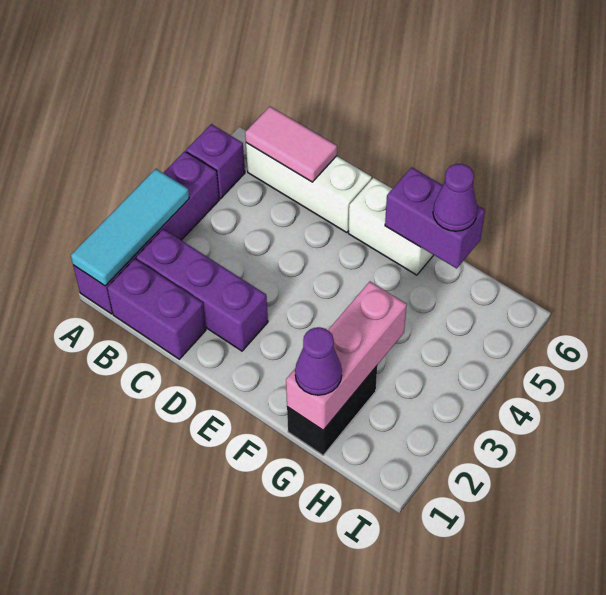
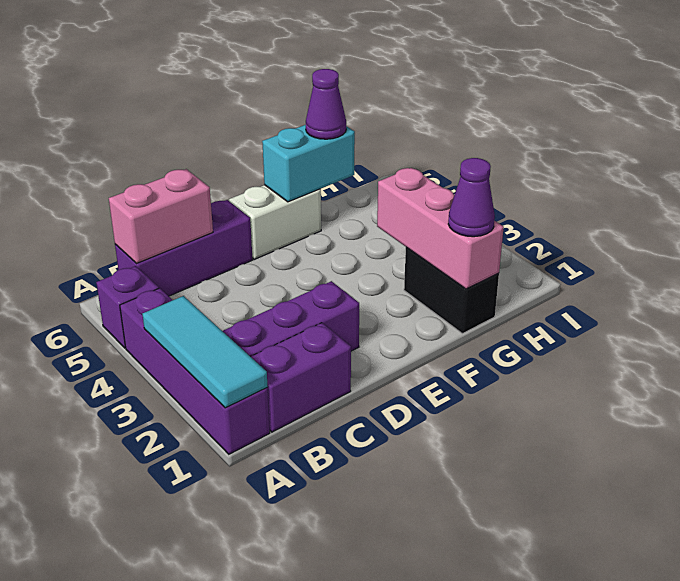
white 1x3 brick [246,143,372,232] -> purple 1x3 brick [115,200,253,296]
pink 1x2 tile [245,107,337,182] -> pink 1x2 brick [109,169,213,264]
purple 1x2 brick [385,167,485,268] -> cyan 1x2 brick [262,125,355,202]

